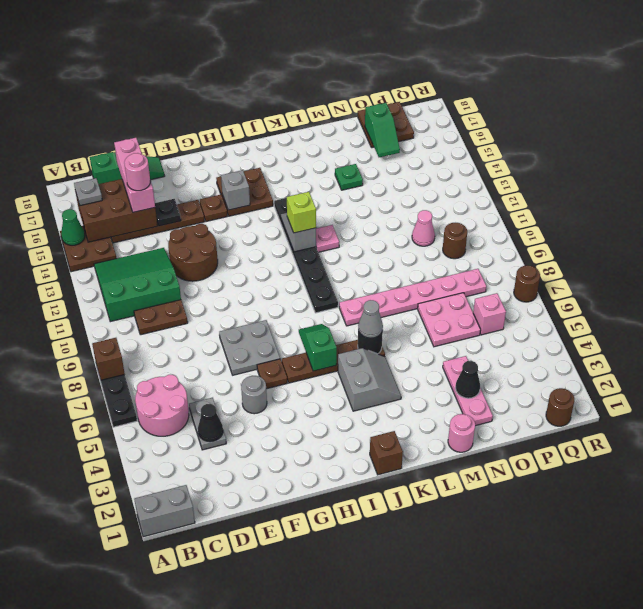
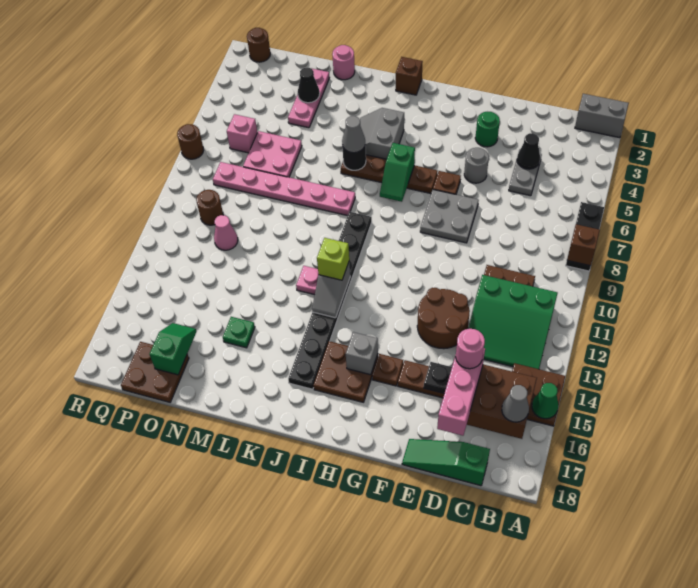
pink 2x2 round brick [135,375,189,436] -> none
grey 1x1 plate [74,178,102,206] -> grey 1x1 cone [502,385,529,422]
none -> green 1x1 round brick [475,112,500,147]
black 1x6 plate [274,198,338,313] -> black 1x8 plate [288,212,372,389]

